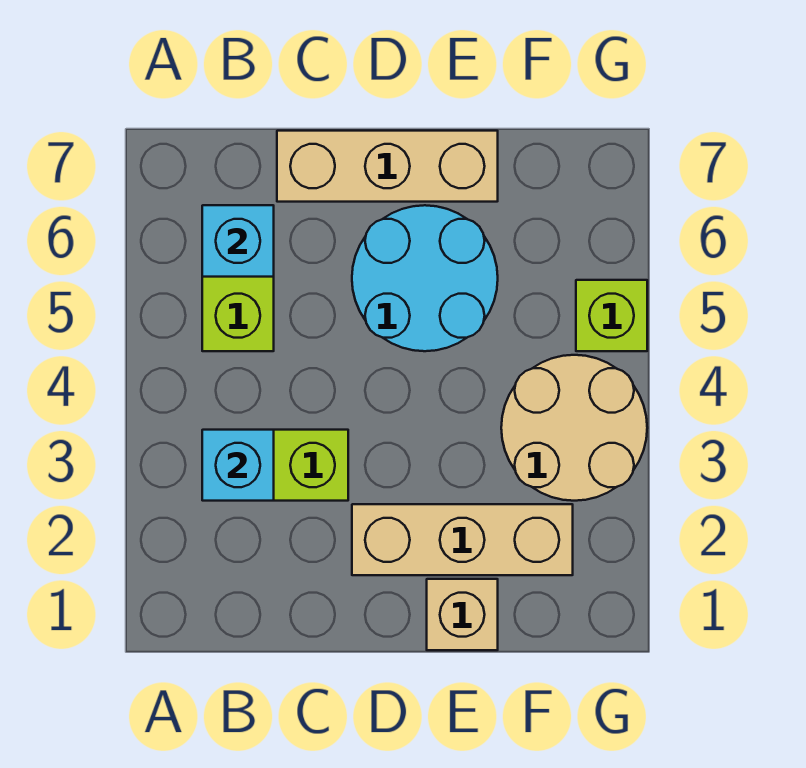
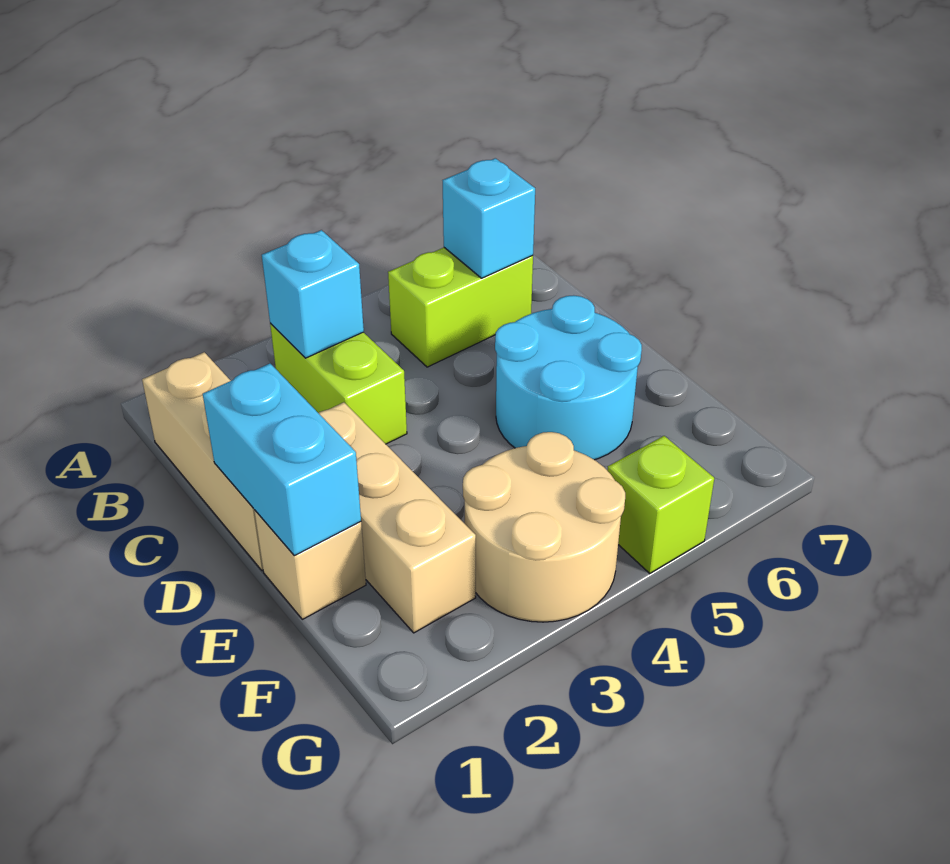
tan 1x3 brick [277,131,498,202] -> tan 1x3 brick moved to [142,352,263,570]
none -> cyan 1x2 brick [203,364,361,556]

